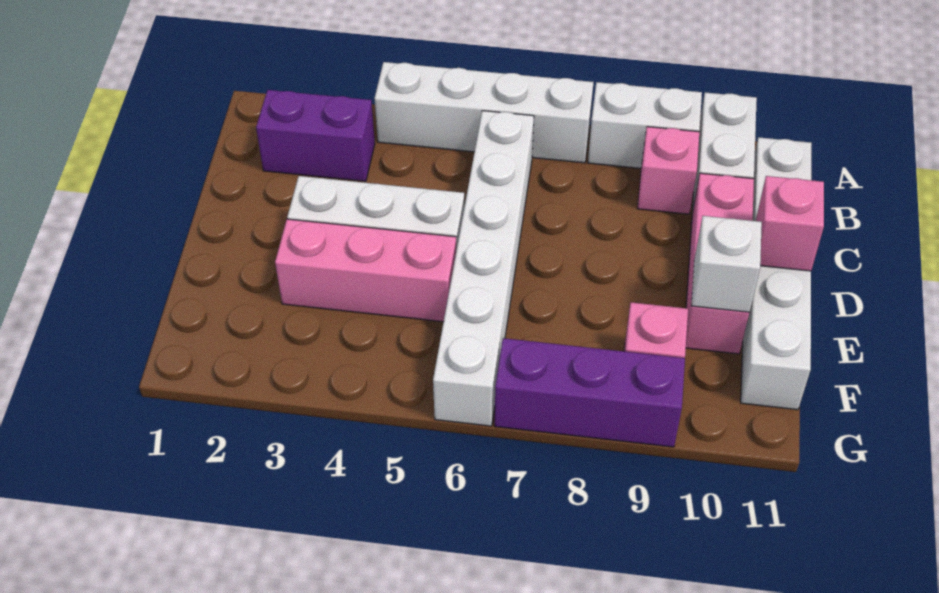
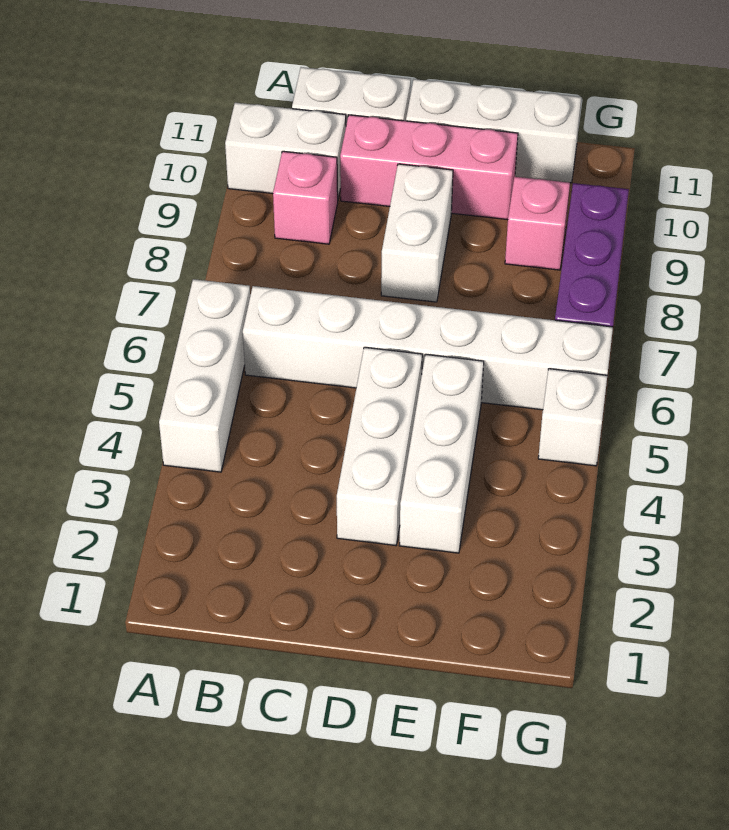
white 1x4 brick [375,62,594,163] -> white 1x3 brick [159,279,250,472]
white 1x2 brick [588,82,702,168] -> white 1x2 brick moved to [381,164,453,302]
purple 1x2 brick [256,90,375,181] -> none
pink 1x1 brick [755,176,824,271] -> none
pink 1x3 brick [275,219,456,322] -> white 1x3 brick [399,354,484,553]
white 1x1 brick [691,216,762,312] -> white 1x1 brick moved to [538,369,607,466]

